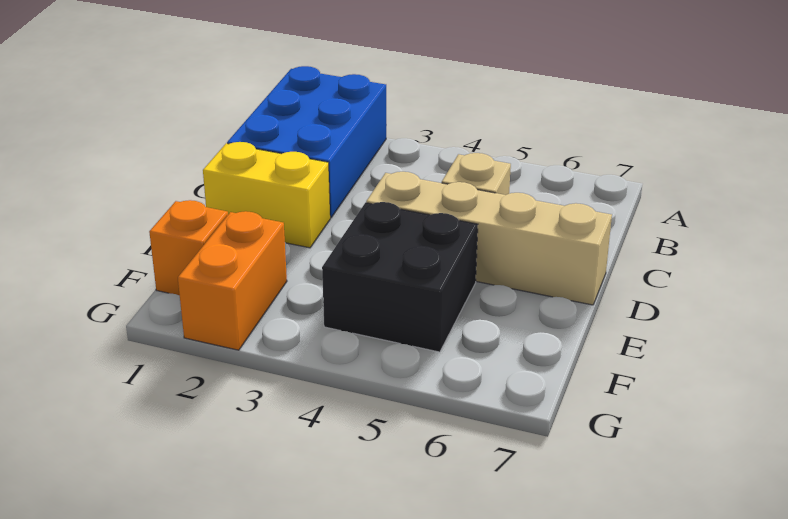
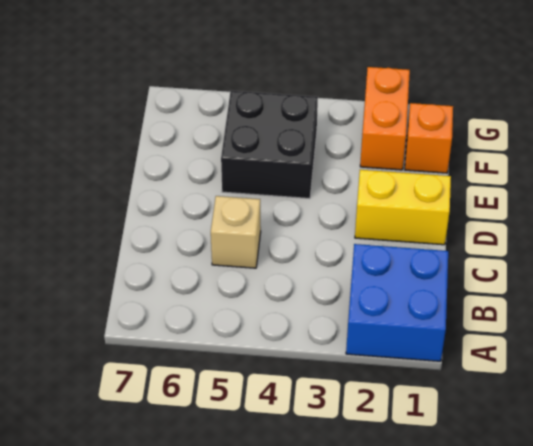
blue 2x3 brick [227,66,386,218] -> blue 2x2 brick [346,244,448,361]
tan 1x4 brick [366,172,612,305] -> none

